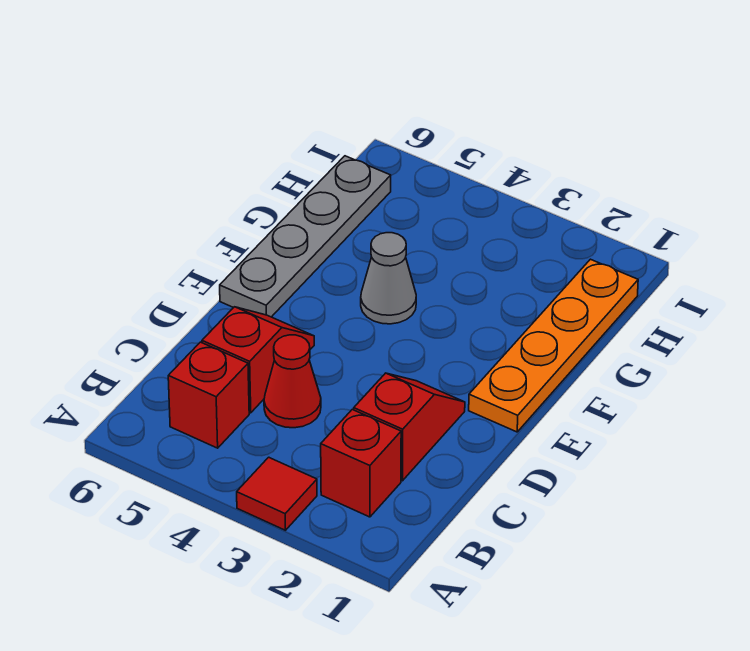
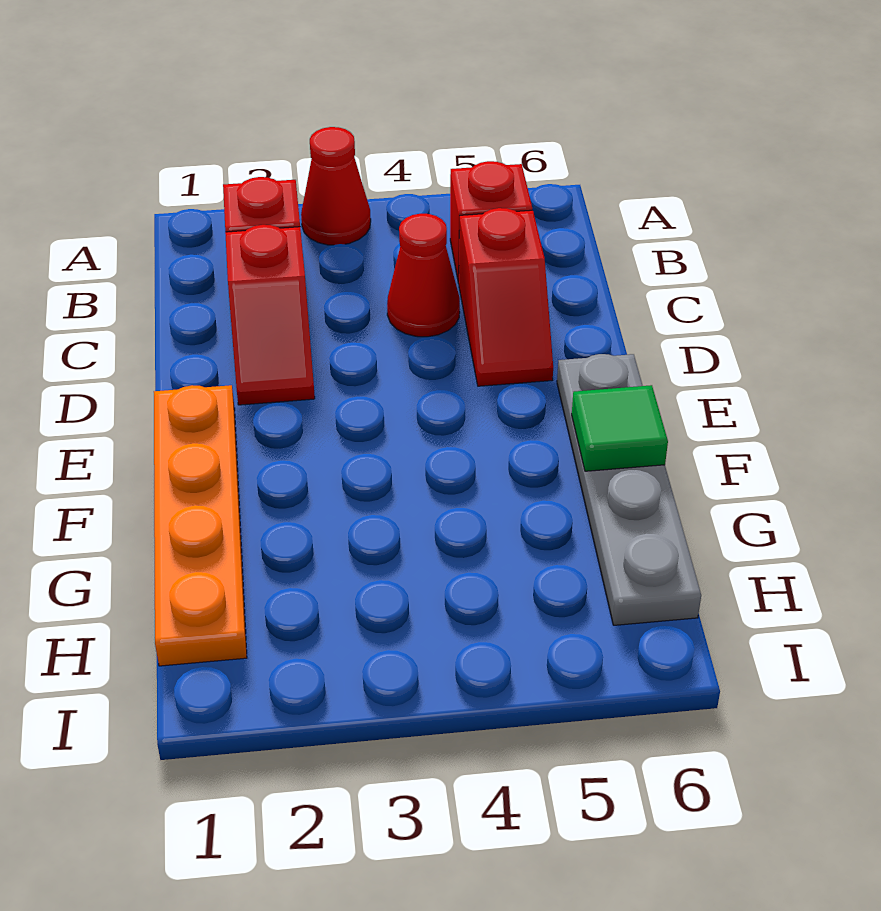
red 1x1 tile [237,457,317,530] -> red 1x1 cone [301,127,371,245]
grey 1x1 cone [361,233,416,324] -> none
none -> green 1x1 tile [572,385,668,471]

